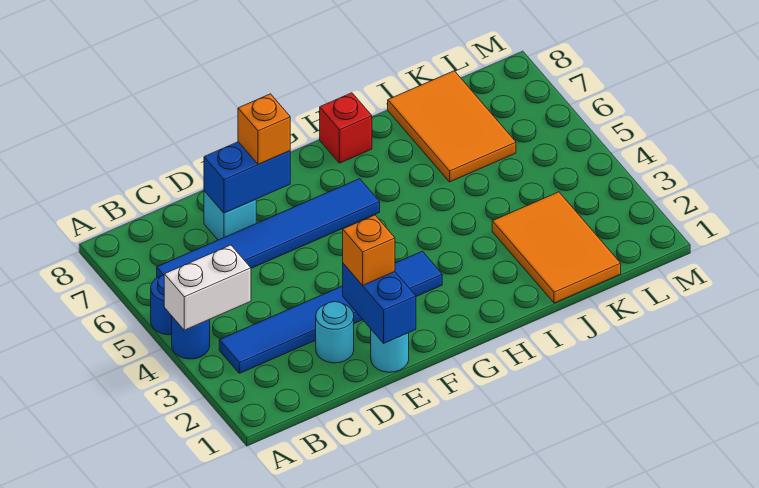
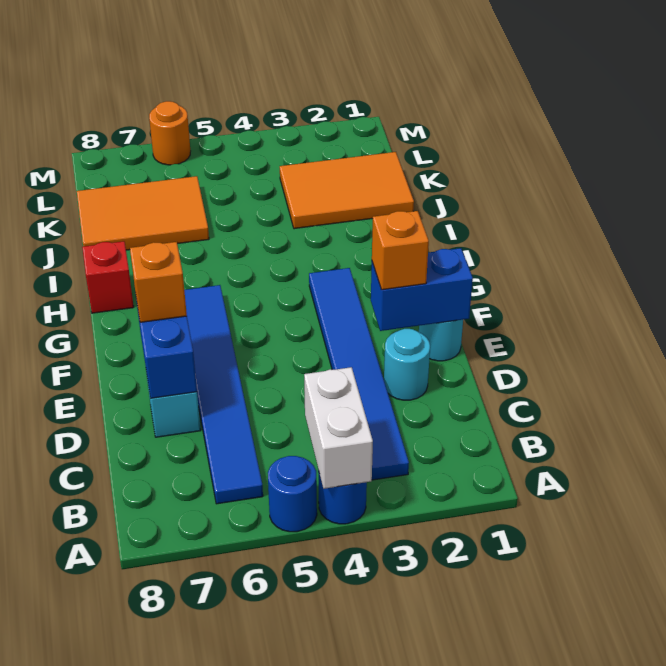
none -> orange 1x1 round brick [149,101,190,165]

